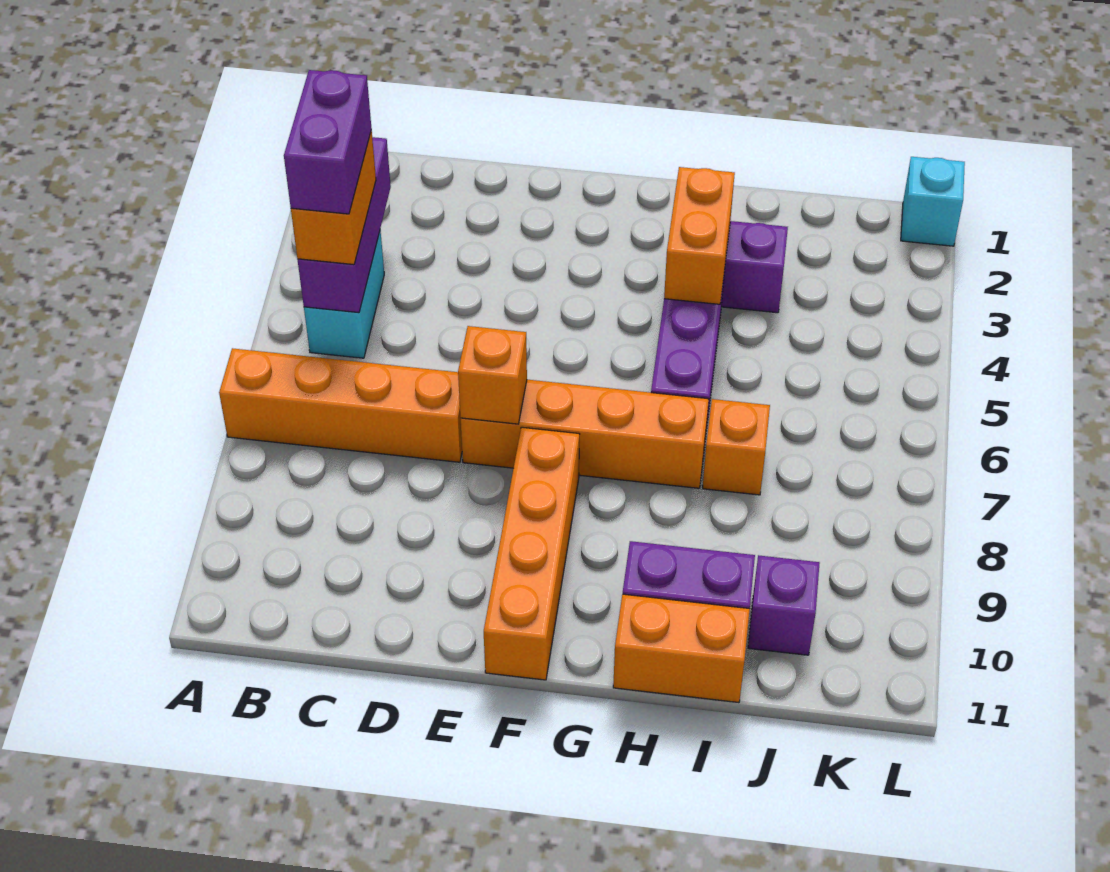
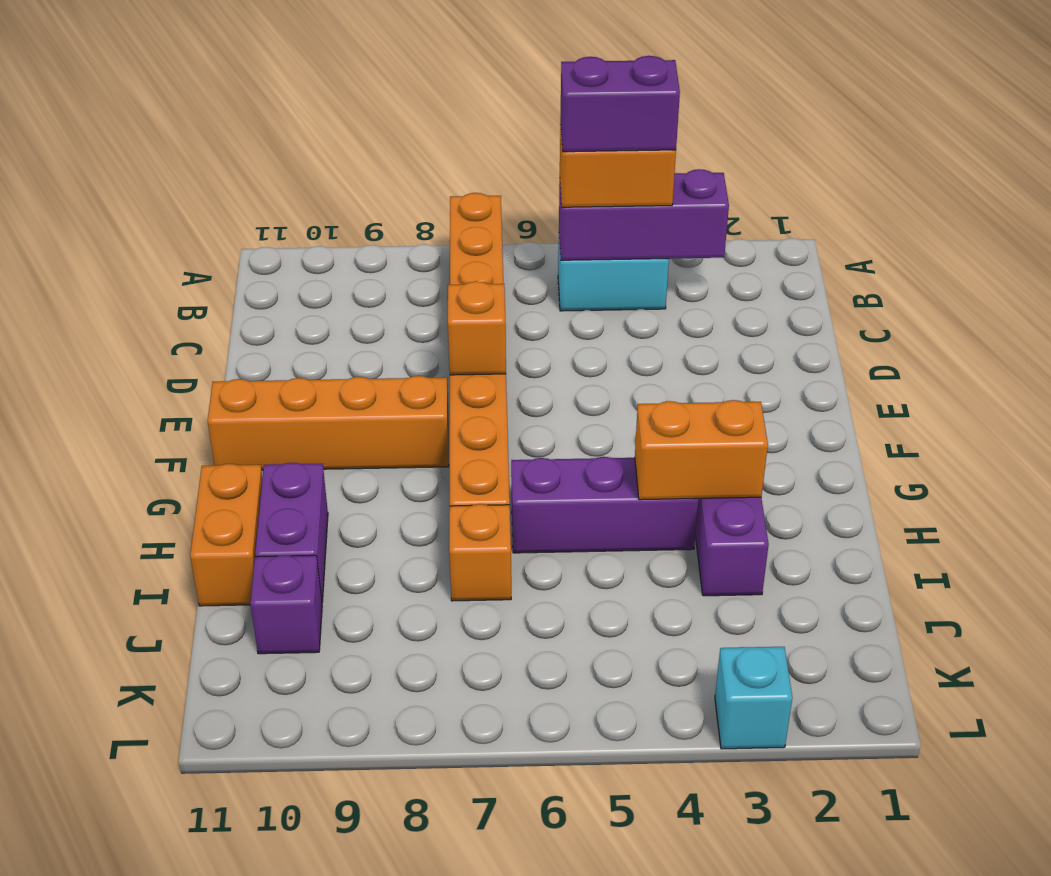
cyan 1x1 brick [901,157,965,246] -> cyan 1x1 brick moved to [715,647,792,749]

